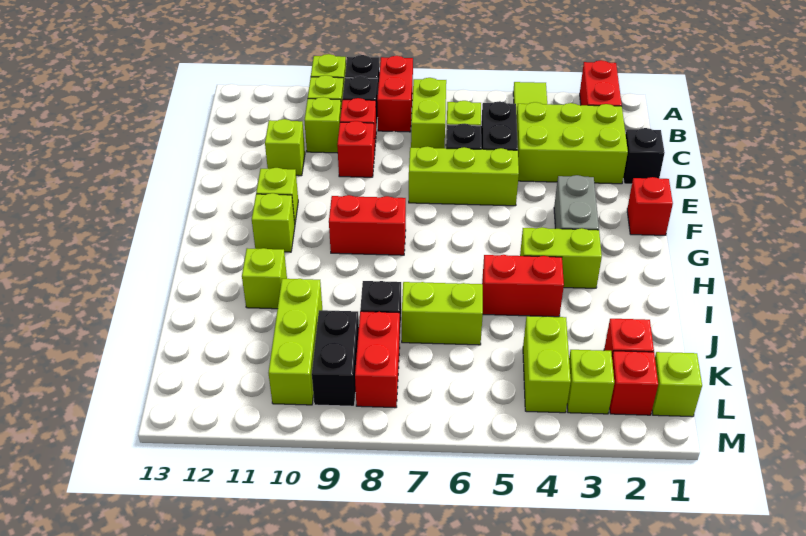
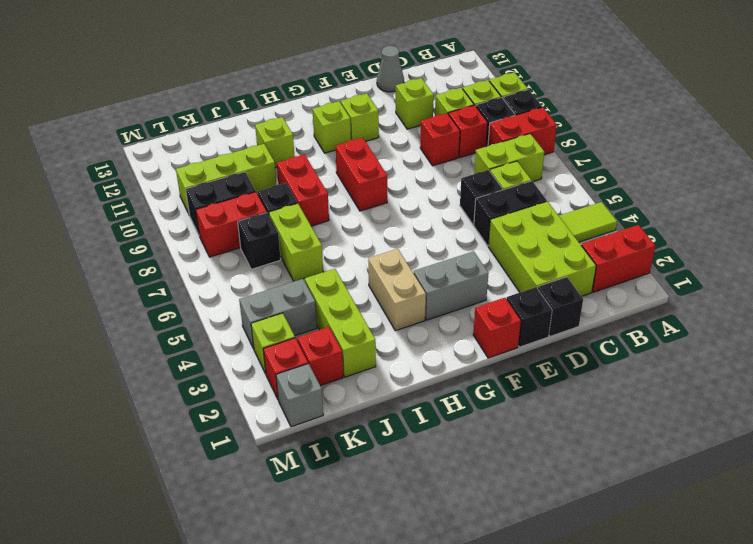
none -> grey 1x1 cone [377,46,404,92]
none -> black 1x1 brick [507,287,552,347]
lime 1x3 brick [409,146,519,206] -> lime 1x3 brick moved to [305,269,376,377]
lime 1x2 brick [520,227,602,288] -> tan 1x2 brick [368,249,426,331]
red 1x2 brick [482,255,564,317] -> red 1x2 brick moved to [277,154,329,226]
lime 1x2 brick [523,316,571,413] -> grey 1x2 brick [239,279,317,349]
none -> black 1x1 brick [238,213,281,269]
lime 1x1 brick [652,352,702,417] -> grey 1x1 brick [276,364,323,427]

